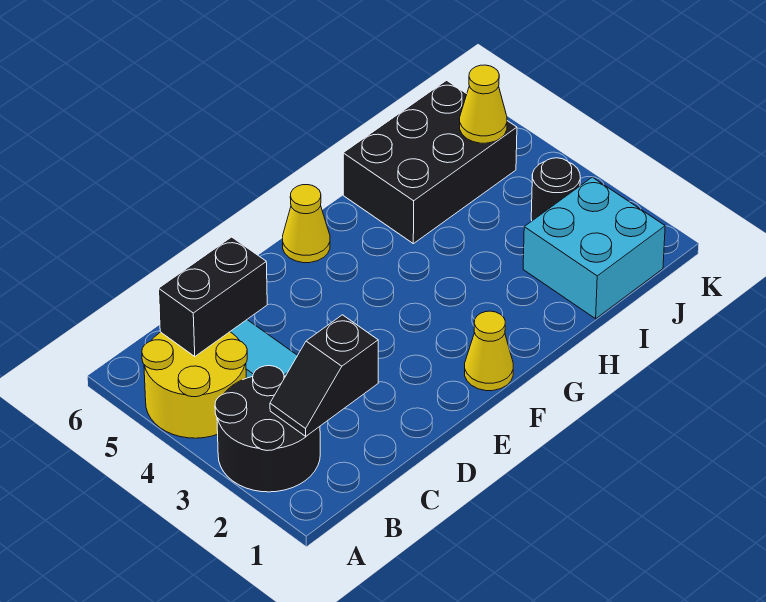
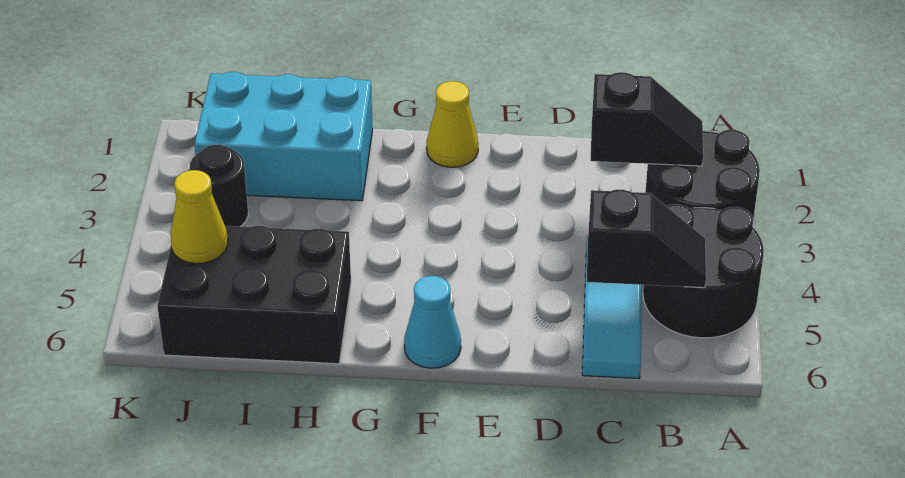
yellow 2x2 round brick [142,332,247,438] -> black 2x2 round brick [643,204,764,338]
black 1x2 brick [159,237,267,357] -> black 1x2 slope [587,189,706,288]
yellow 1x1 cone [283,185,330,263] -> cyan 1x1 cone [404,276,461,368]
cyan 2x2 brick [523,177,665,319] -> cyan 2x3 brick [194,72,373,201]

